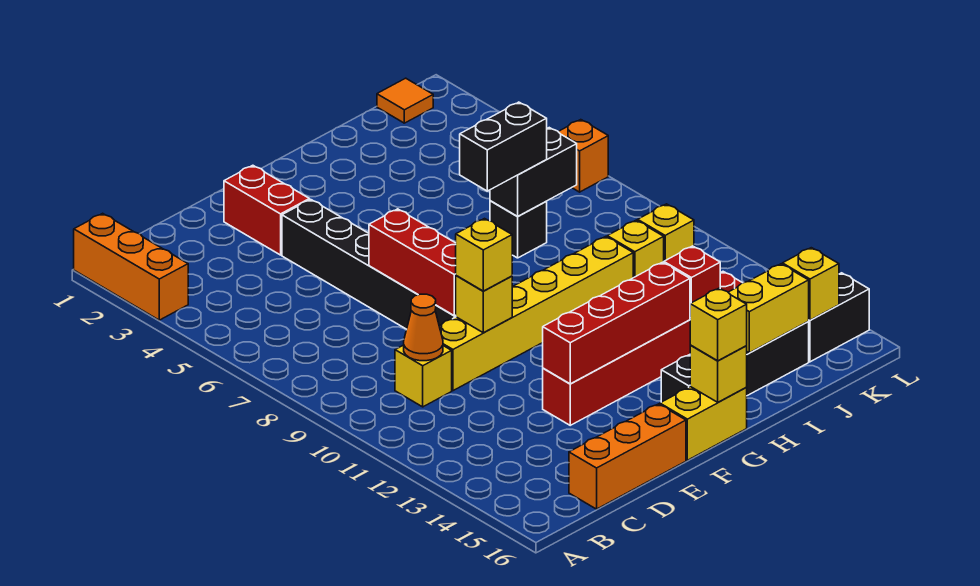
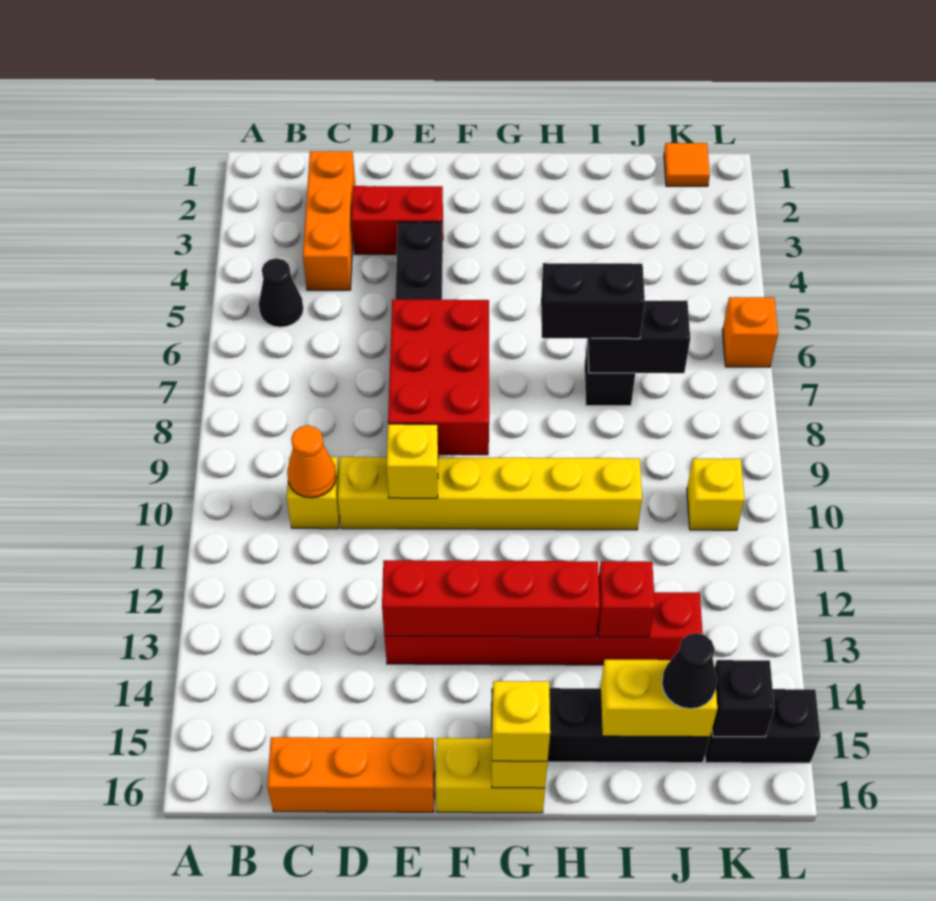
orange 1x3 brick [74,213,188,320] -> orange 1x3 brick moved to [303,151,355,290]
none -> black 1x1 cone [259,258,303,327]
red 1x2 brick [224,165,309,255] -> red 1x2 brick turned to [352,186,443,255]
red 1x3 brick [369,209,456,316] -> red 2x3 brick [388,300,489,455]
yellow 1x1 brick [456,219,512,291] -> none
yellow 1x1 brick [607,220,664,278] -> none
none -> black 1x1 cone [662,633,717,709]
yellow 1x1 brick [782,248,839,320] -> black 1x1 brick [712,660,774,737]

